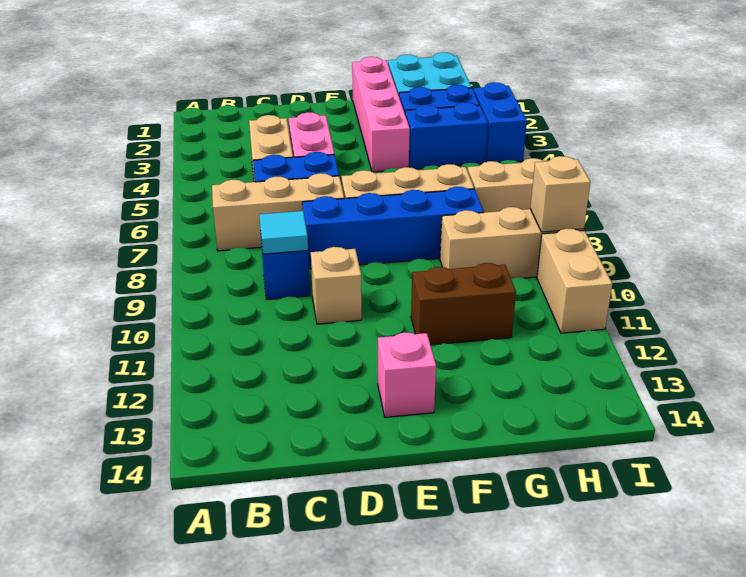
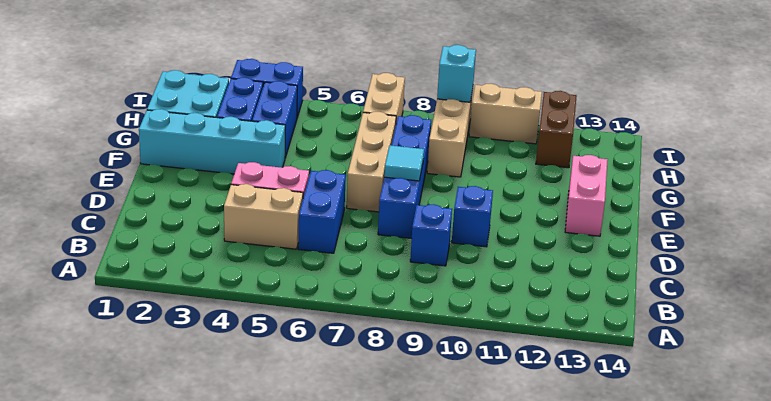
tan 1x3 brick [212,173,344,251] -> none
cyan 1x1 tile [259,211,308,254] -> cyan 1x1 tile moved to [384,145,424,181]
tan 1x1 brick [311,247,362,324] -> blue 1x1 brick [452,186,493,247]
pink 1x1 brick [378,332,436,417] -> pink 1x2 brick [565,155,608,236]
pink 1x4 brick [352,57,410,172] -> cyan 1x4 brick [139,109,285,174]
brown 1x2 brick [411,263,516,345] -> brown 1x2 brick moved to [536,91,577,168]
tan 1x1 brick [530,156,590,232] -> cyan 1x1 brick [437,45,476,102]

